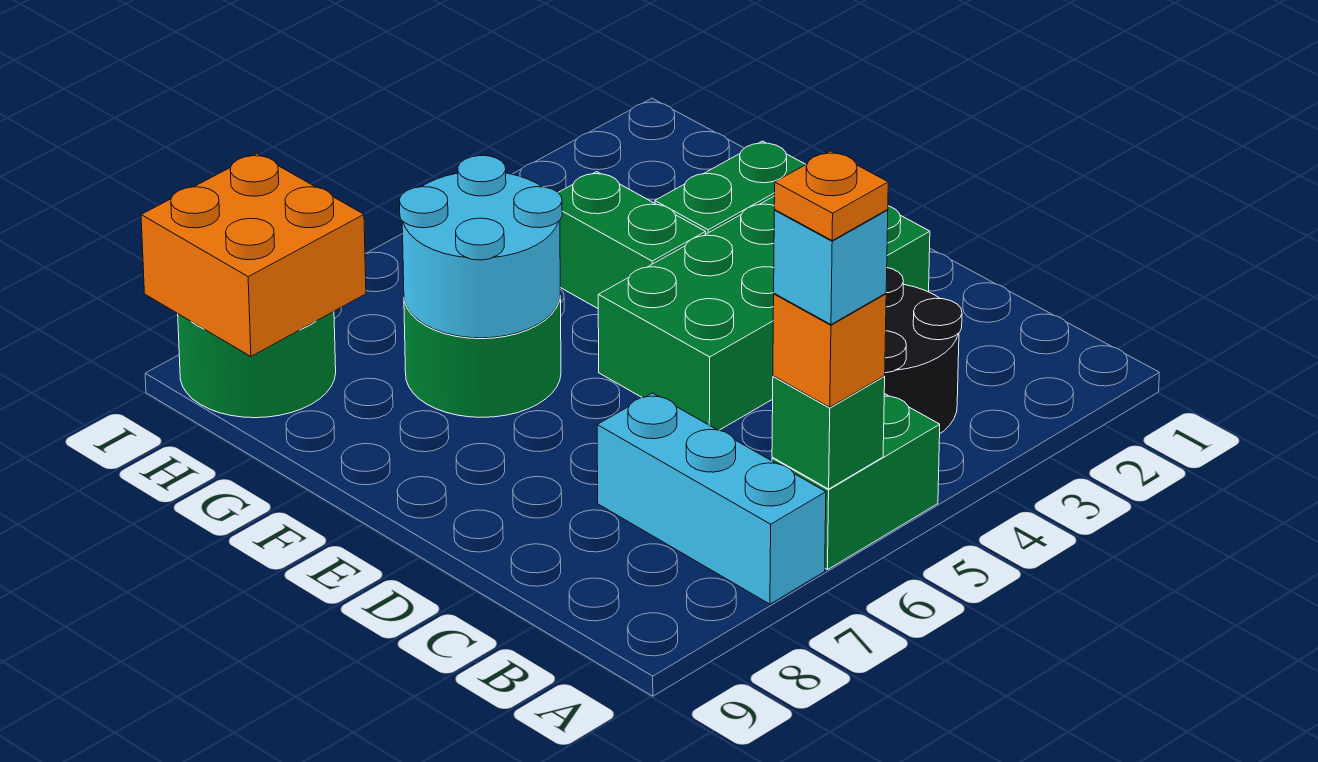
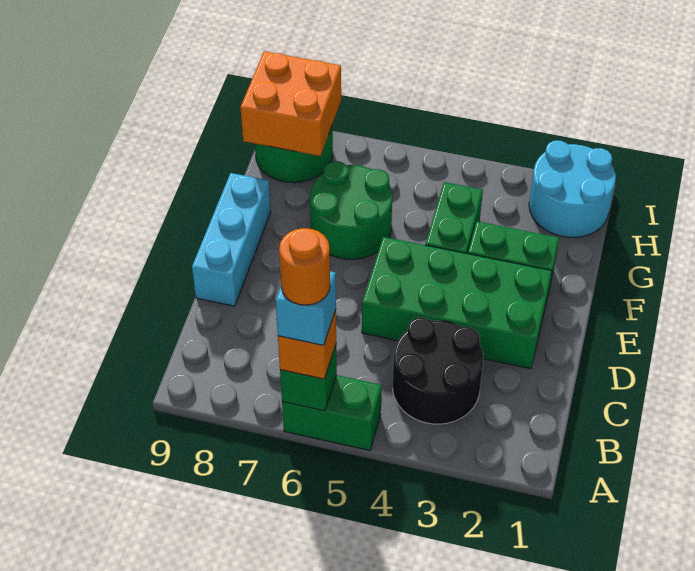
orange 1x1 plate [774,151,888,240] -> orange 1x1 round brick [279,228,330,305]
cyan 1x3 brick [597,393,826,604] -> cyan 1x3 brick moved to [192,173,271,306]
cyan 2x2 round brick [400,156,562,338] -> cyan 2x2 round brick moved to [529,141,616,237]

